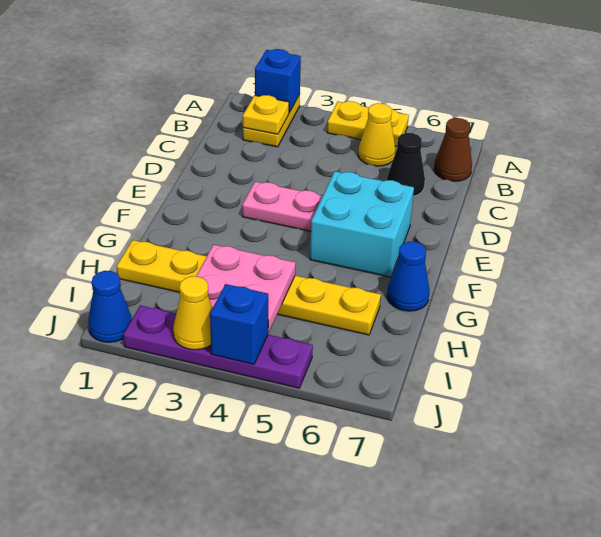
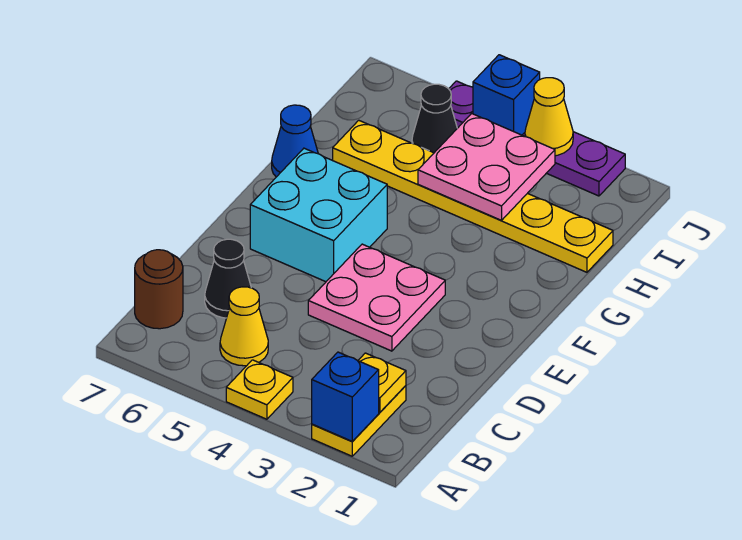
yellow 1x2 plate [327,101,409,147] -> yellow 1x1 plate [226,360,293,419]
brown 1x1 cone [434,118,472,181] -> brown 1x1 round brick [135,250,183,329]
pink 1x2 plate [242,182,323,231] -> pink 2x2 plate [308,244,445,351]
none -> black 1x1 cone [412,84,457,153]
blue 1x1 cone [88,271,132,342] -> none

